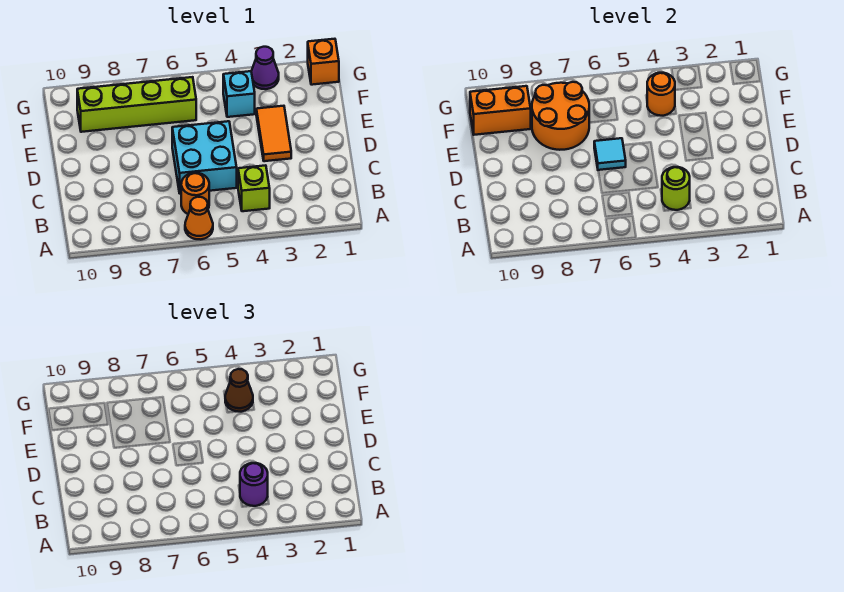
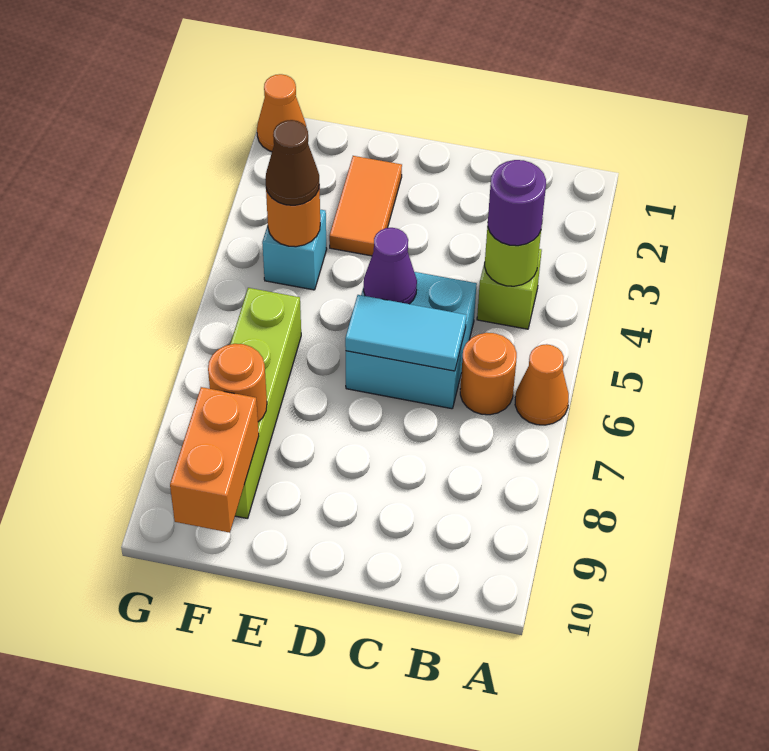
orange 1x2 tile [256,106,291,161] -> orange 1x2 tile turned to [329,156,402,256]
cyan 1x1 tile [594,138,626,170] -> cyan 1x2 tile [345,295,466,371]
orange 2x2 round brick [532,82,589,150] -> orange 1x1 round brick [208,344,267,422]
orange 1x1 brick [308,39,339,85] -> orange 1x1 cone [257,74,306,152]
purple 1x1 cone [251,47,279,89] -> purple 1x1 cone moved to [364,228,417,304]

